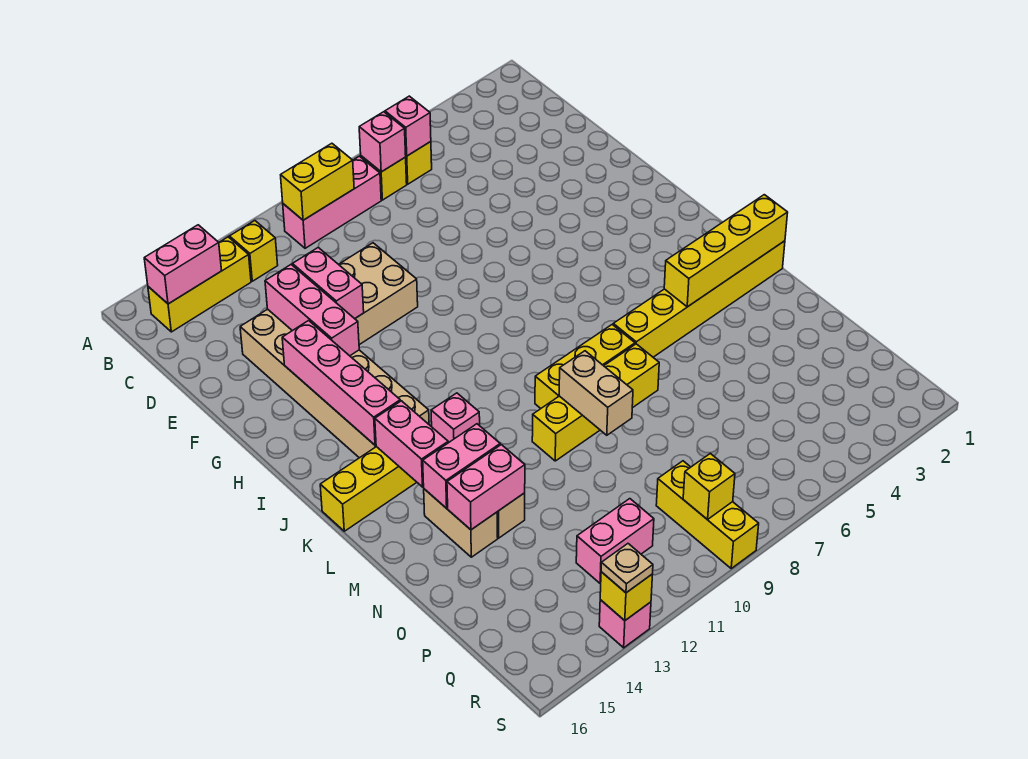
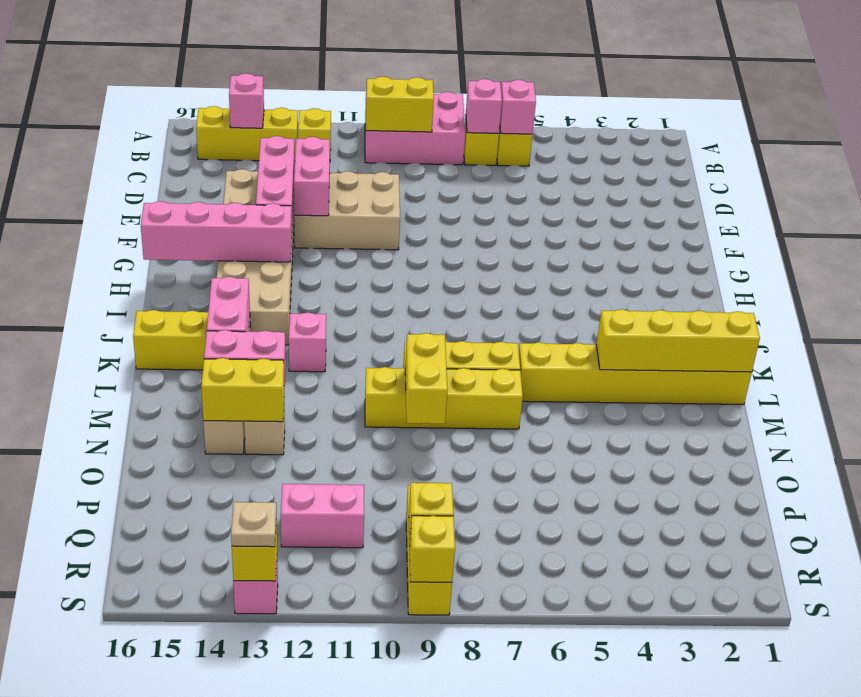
pink 1x3 brick [283,156,381,248] -> pink 2x3 brick [365,92,465,165]
pink 1x2 brick [144,225,222,304] -> pink 1x1 brick [229,73,264,128]
pink 1x4 brick [282,321,400,445] -> pink 1x4 brick turned to [141,201,291,262]
tan 1x2 brick [559,351,633,435] -> yellow 1x2 brick [405,333,448,424]
pink 1x2 brick [447,445,525,530] -> yellow 1x2 brick [201,358,284,422]
none -> yellow 1x1 brick [409,516,455,582]

